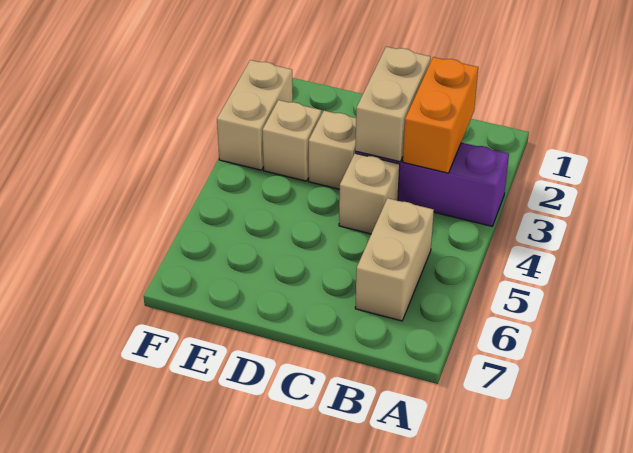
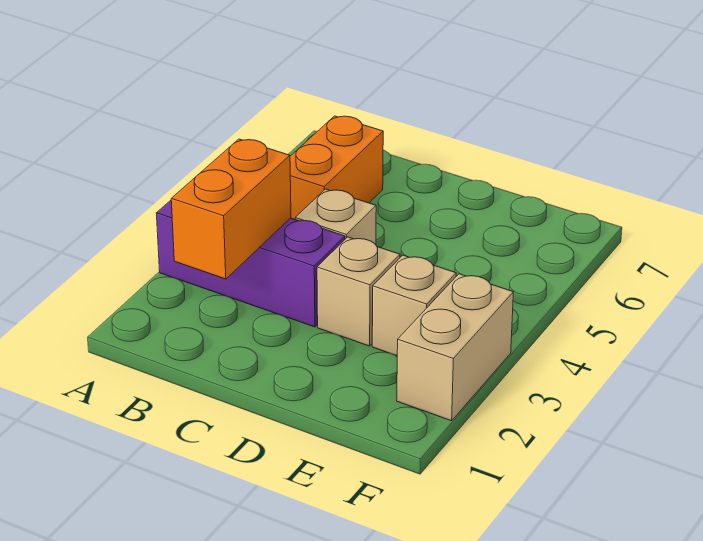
tan 1x2 brick [355,198,434,321] -> orange 1x2 brick [290,116,383,219]
tan 1x2 brick [355,47,431,162] -> none

